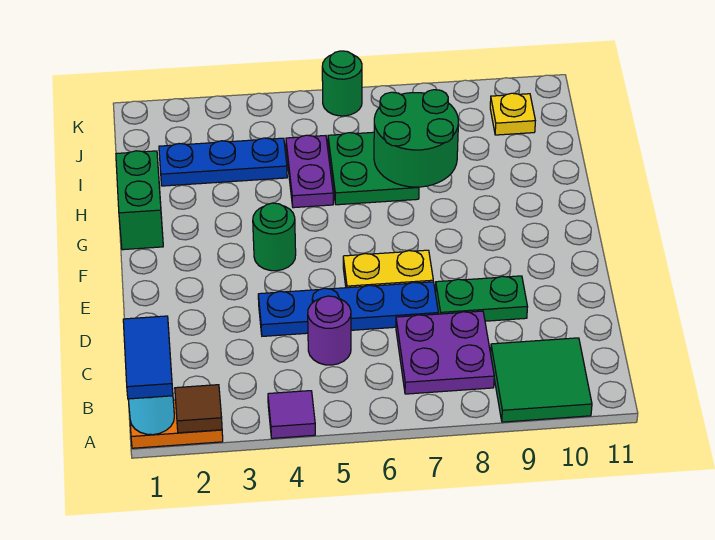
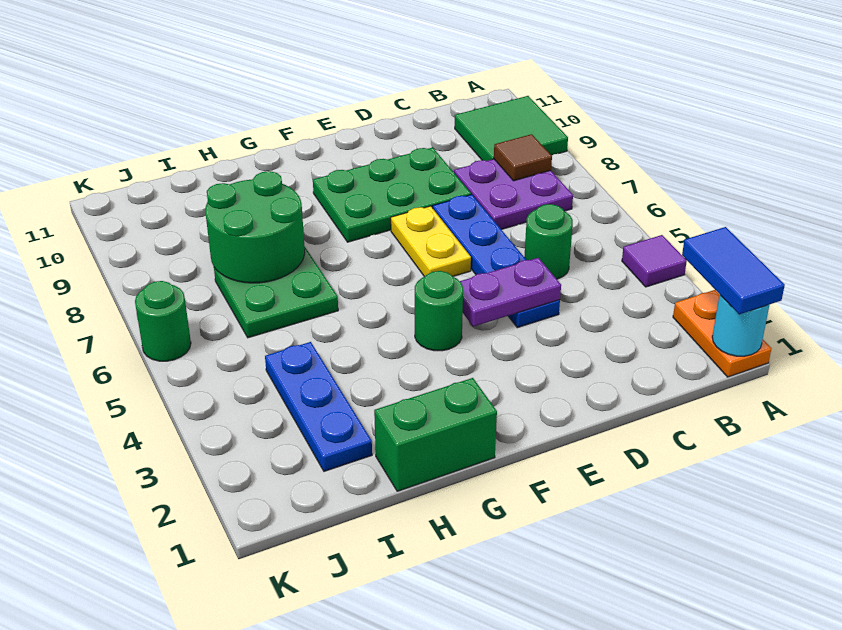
blue 1x2 tile [123,316,173,399] -> blue 1x2 tile turned to [682,227,785,314]
brown 1x1 tile [175,385,222,433] -> brown 1x1 tile moved to [494,134,552,181]
purple 1x1 round brick [308,296,351,365] -> green 1x1 round brick [524,204,573,279]
green 1x2 plate [435,276,527,321] -> green 2x3 plate [313,147,471,242]
purple 1x2 plate [286,135,333,208] -> purple 1x2 plate moved to [460,258,561,327]
yellow 1x1 plate [490,93,535,135] -> none

